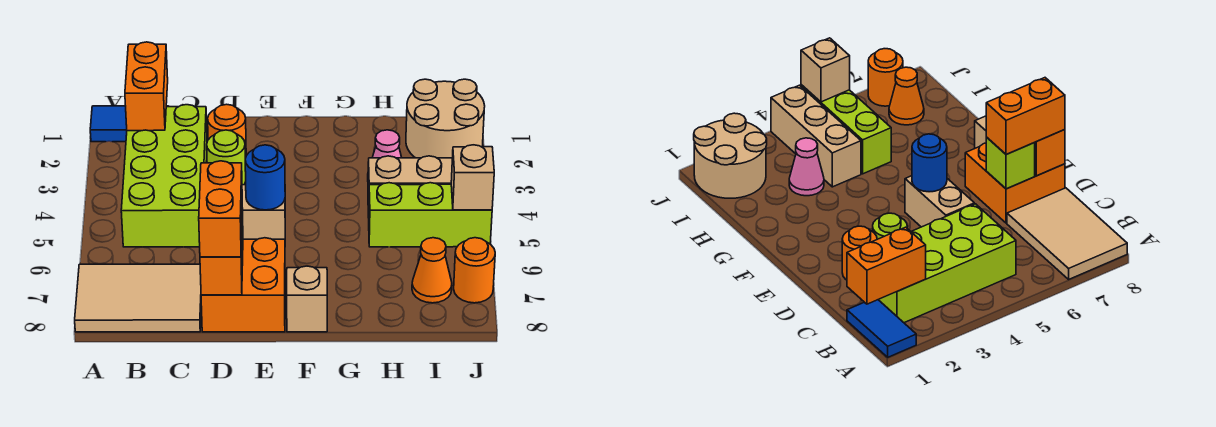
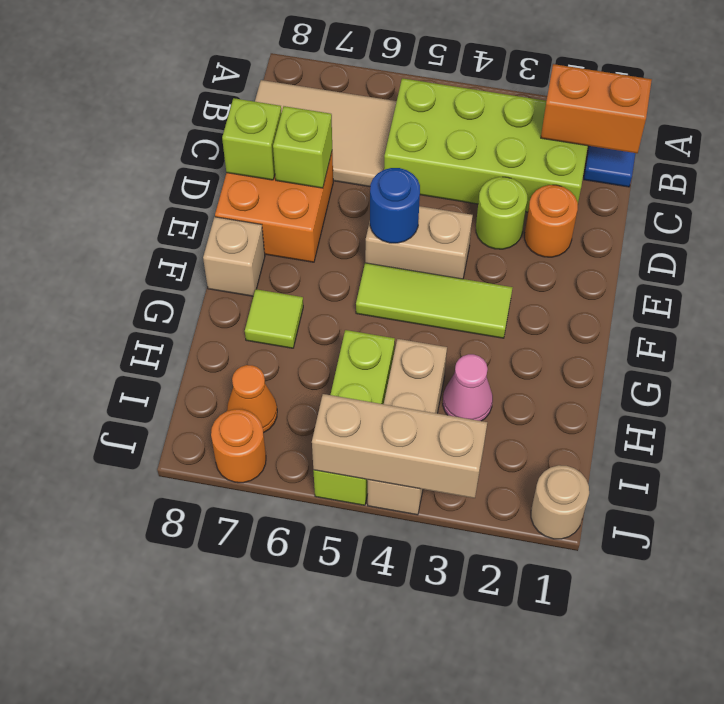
tan 2x3 tile [75,264,201,332] -> tan 2x3 tile turned to [255,80,397,187]
tan 1x2 brick [242,185,285,239] -> tan 1x2 brick turned to [365,206,473,279]
orange 1x2 brick [199,161,242,257] -> none
orange 1x1 brick [200,241,242,295] -> lime 1x1 brick [222,98,281,180]
none -> lime 1x3 tile [356,263,513,338]
none -> lime 1x1 tile [245,289,303,348]
tan 2x2 round brick [406,79,485,158] -> tan 1x1 round brick [531,465,589,539]
tan 1x1 brick [451,145,494,210] -> tan 1x3 brick [312,394,487,498]

